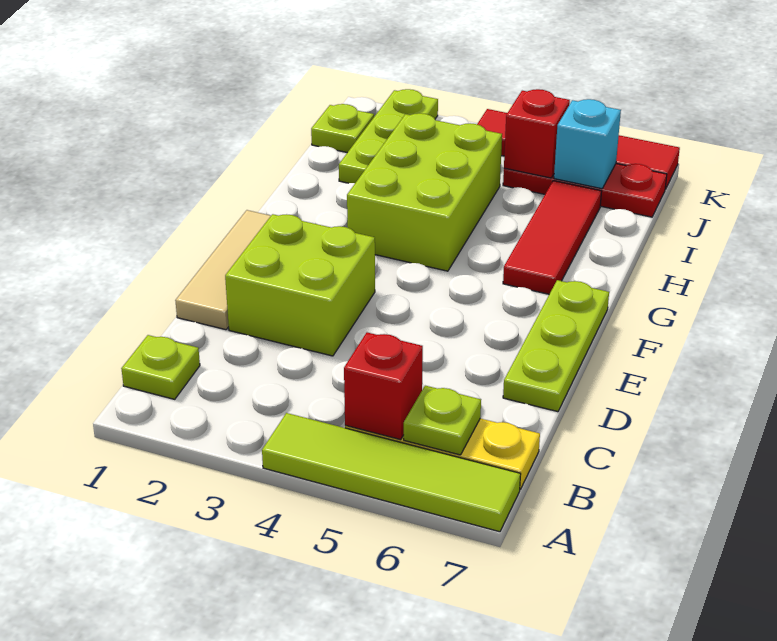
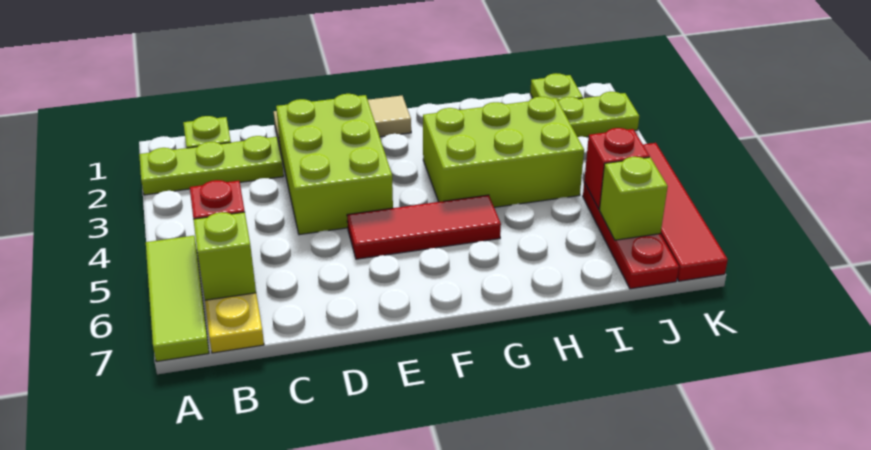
lime 1x4 tile [262,413,521,532] -> lime 1x3 tile [146,236,209,362]
lime 1x1 plate [404,386,481,455] -> lime 1x1 brick [193,212,256,300]
lime 2x2 brick [225,214,375,356] -> lime 2x3 brick [276,94,393,235]
lime 1x3 plate [503,280,609,412] -> lime 1x3 plate moved to [139,136,284,195]
red 1x3 tile [503,181,602,294] -> red 1x3 tile moved to [347,195,501,259]
cyan 1x1 brick [554,99,621,189] -> lime 1x1 brick [599,157,668,240]

